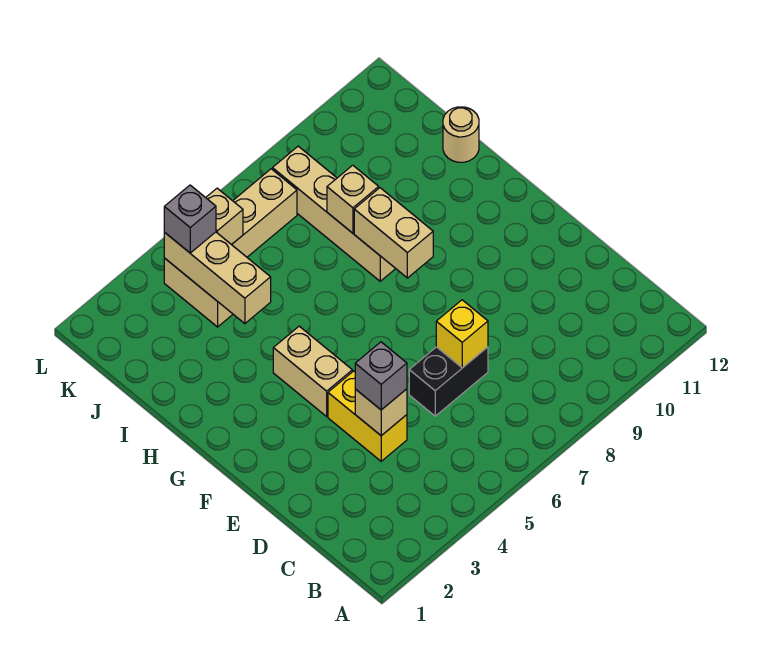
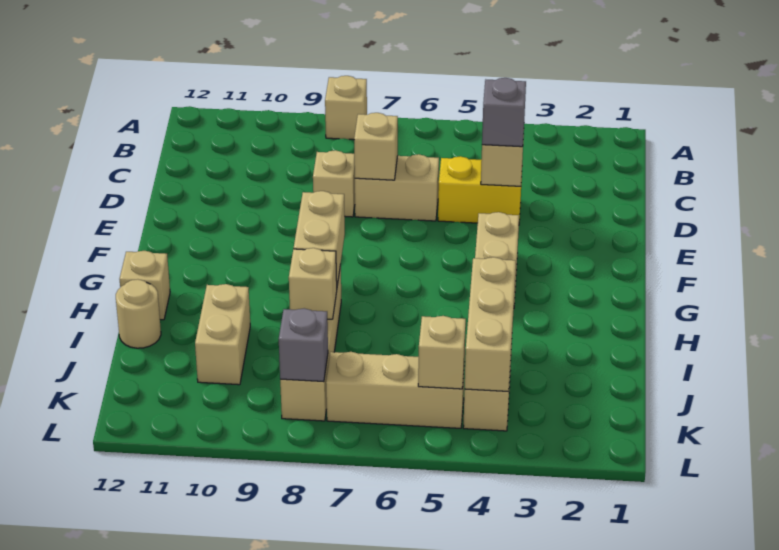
none -> tan 1x1 brick [325,76,367,140]
yellow 1x2 brick [328,371,407,461] -> yellow 1x2 brick turned to [438,156,522,223]
black 1x2 brick [409,347,488,416] -> tan 1x2 brick [355,154,439,221]
yellow 1x1 brick [436,300,488,368] -> tan 1x1 brick [354,113,398,180]
none -> tan 1x1 brick [313,150,355,217]
none -> tan 1x1 brick [120,251,170,320]
none -> tan 1x2 brick [195,284,250,385]
grey 1x1 brick [164,185,216,253] -> grey 1x1 brick moved to [279,308,328,382]

